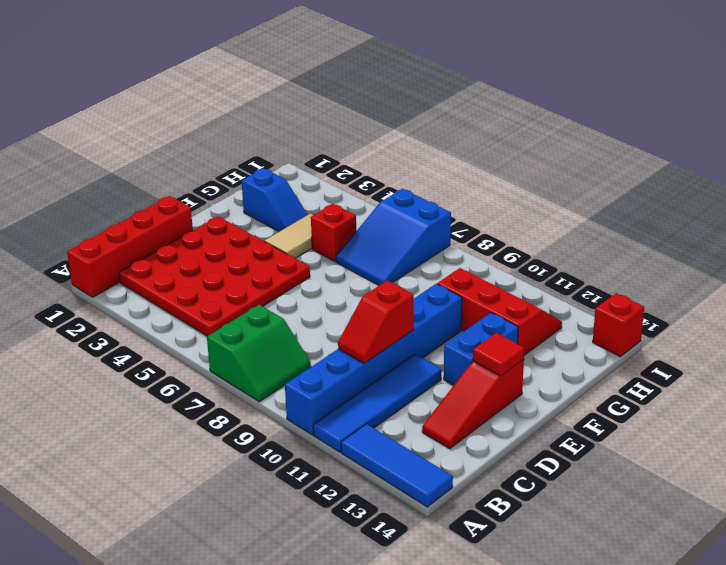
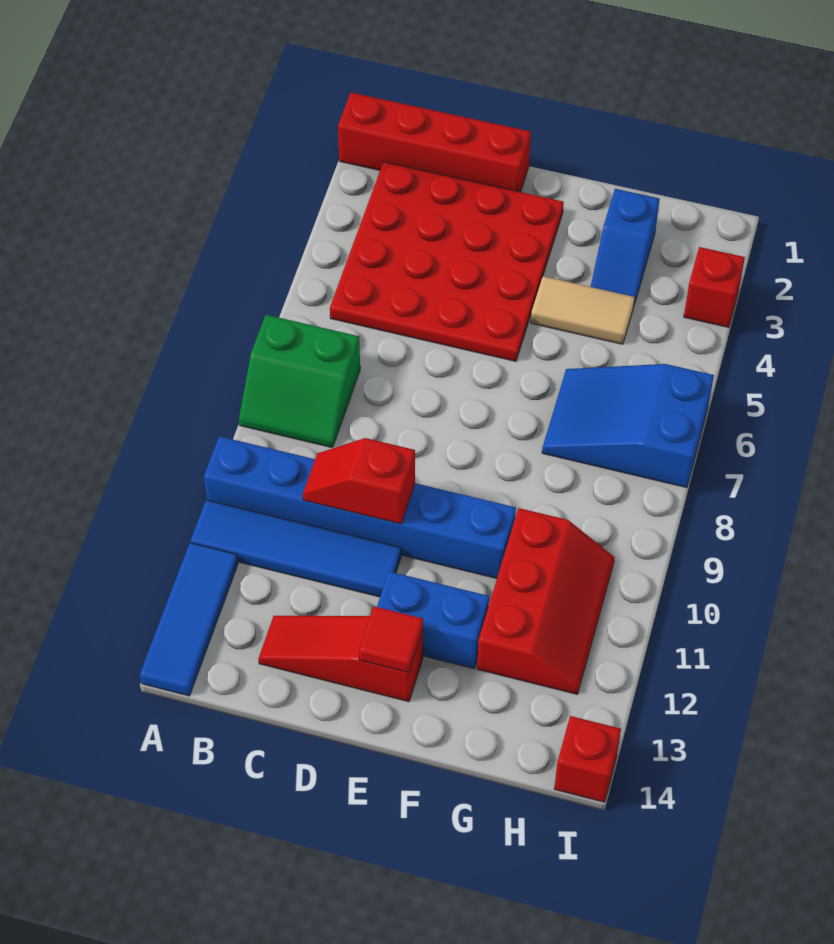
red 1x1 brick [311,204,356,262] -> red 1x1 brick moved to [684,247,745,328]

